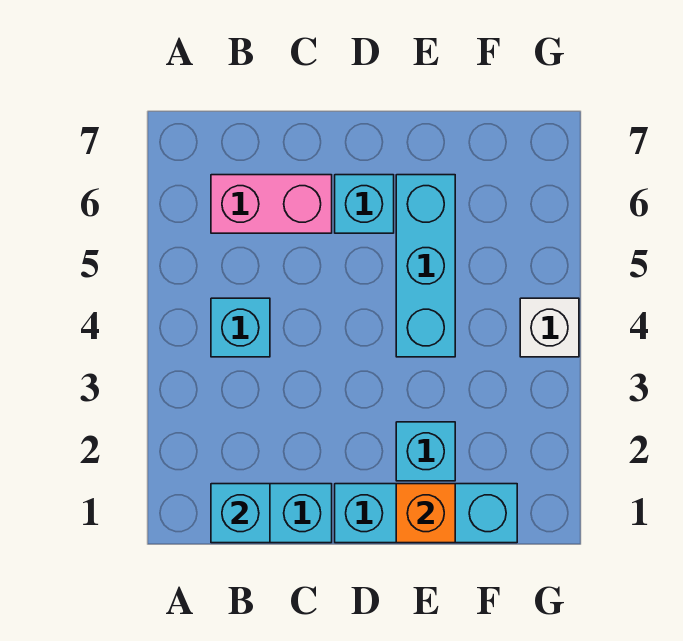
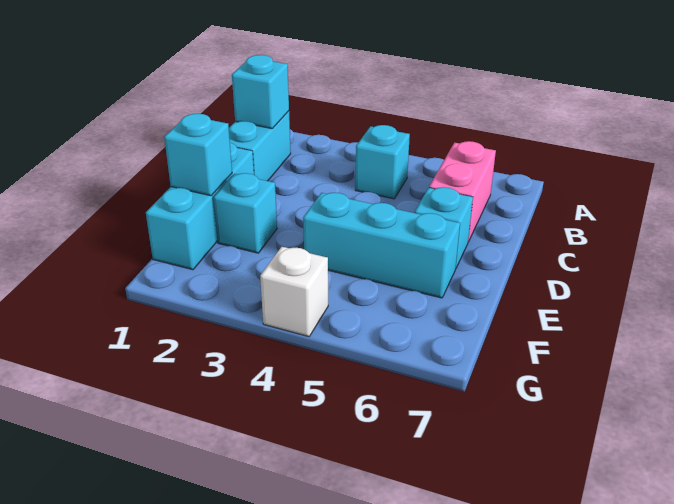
orange 1x1 brick [396,484,455,543] -> cyan 1x1 brick [164,114,232,196]

